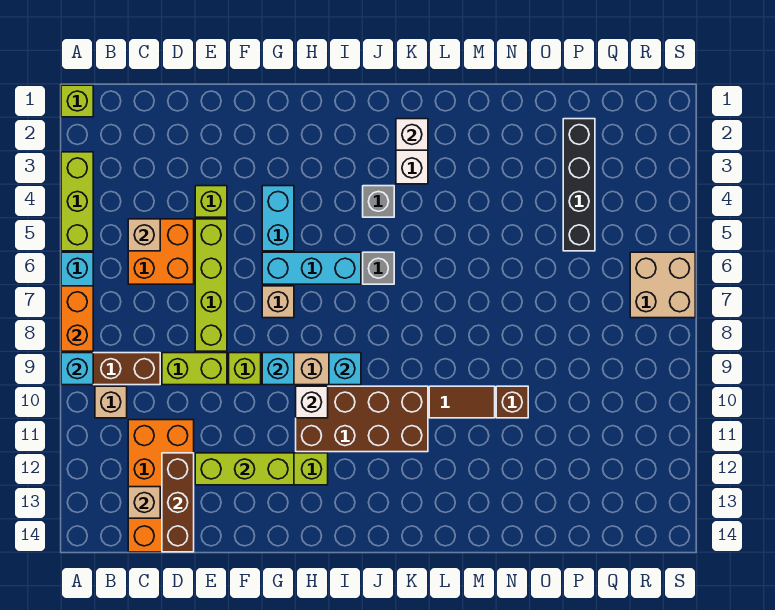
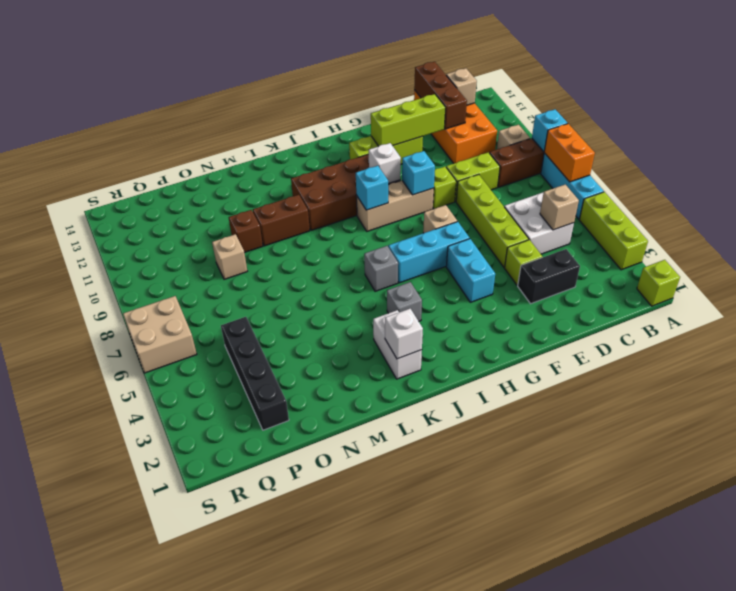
orange 2x2 brick [128,219,194,284] -> white 2x2 brick [504,192,574,254]
none -> black 1x2 brick [518,249,580,304]
brown 1x2 tile [429,386,495,418] -> brown 1x2 brick [253,195,310,246]
none -> tan 1x1 brick [212,234,247,279]

